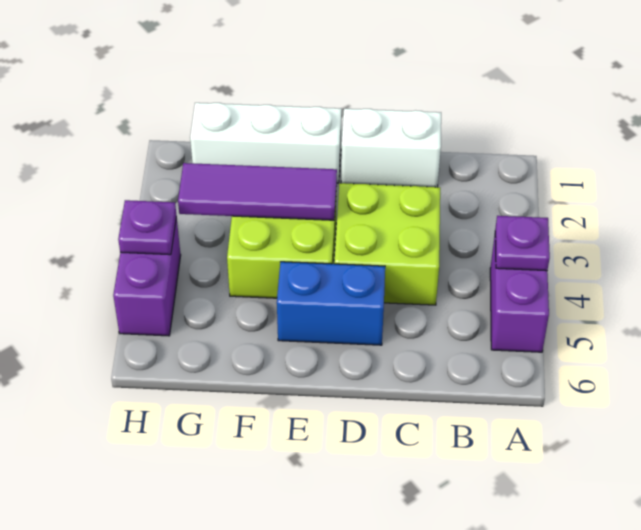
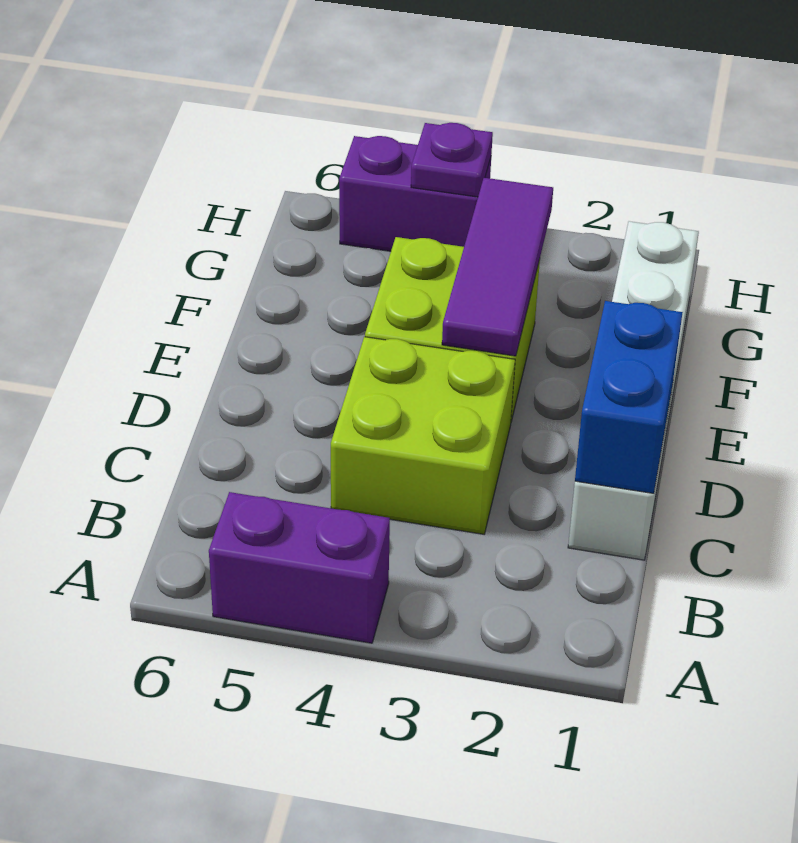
purple 1x1 plate [495,216,550,271] -> none
blue 1x2 brick [277,262,385,345] -> blue 1x2 brick moved to [575,301,683,493]

